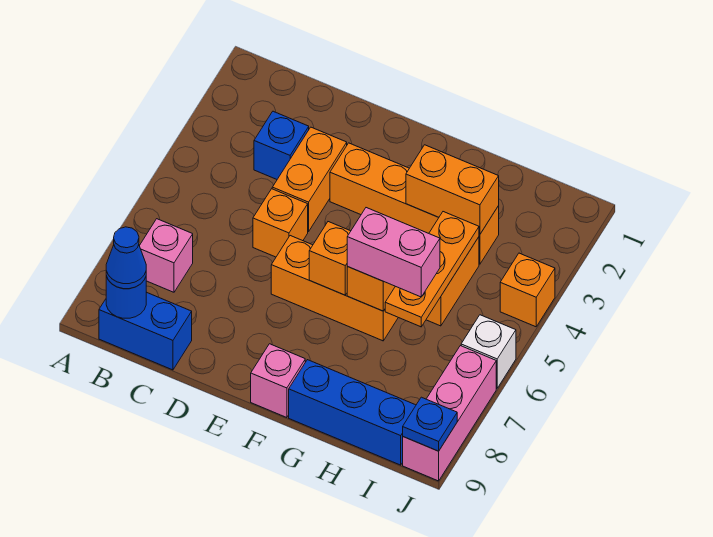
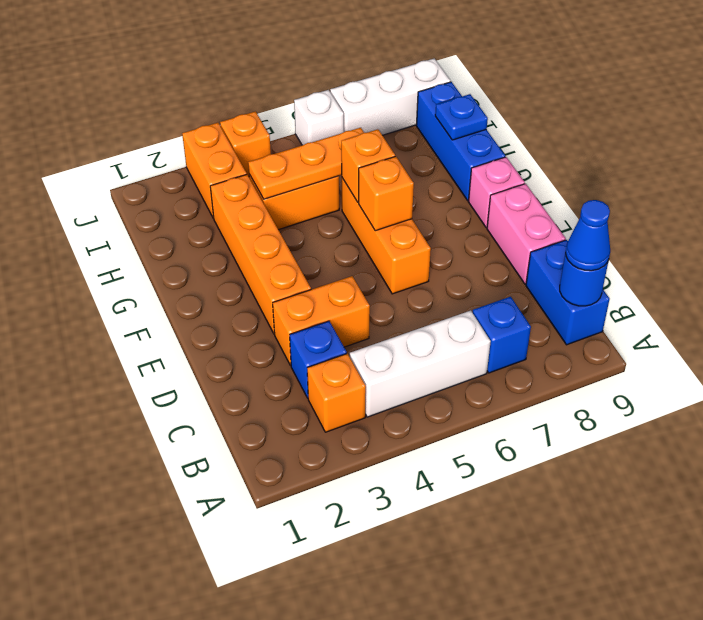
none -> white 1x3 brick [350,311,491,417]
pink 1x1 brick [139,219,193,292] -> blue 1x1 brick [473,297,531,373]
orange 1x1 brick [253,189,308,257] -> orange 1x1 brick moved to [307,354,366,432]
orange 1x2 brick [406,145,499,235] -> orange 1x2 brick moved to [182,123,247,218]
pink 1x2 brick [347,208,440,297] -> pink 1x2 brick moved to [487,184,566,284]
pink 1x3 brick [403,346,496,481] -> white 1x3 brick [330,59,451,135]
blue 1x1 plate [403,397,457,451] -> blue 1x1 plate moved to [435,94,488,140]

